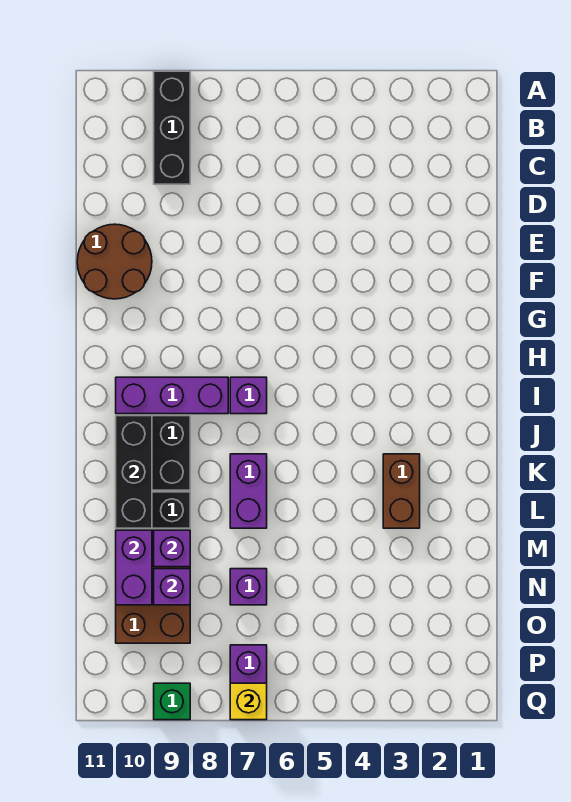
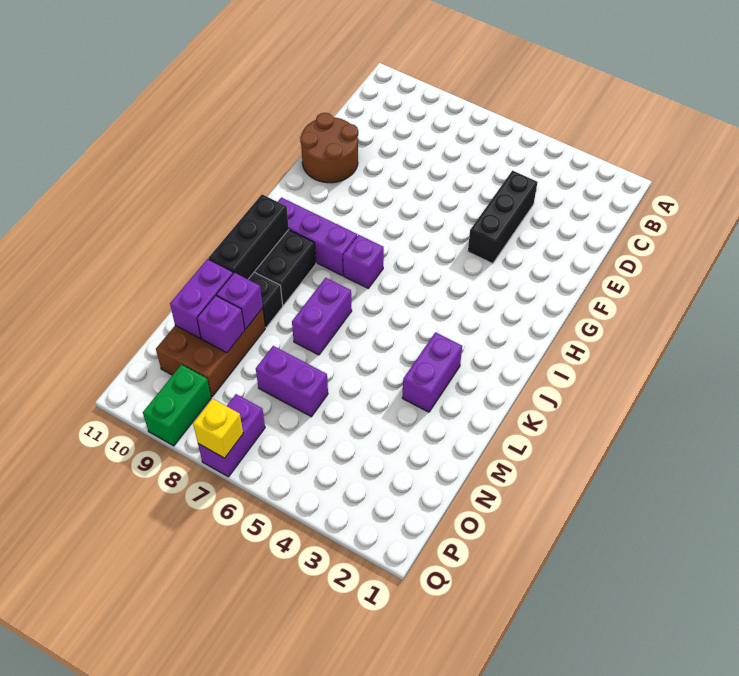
black 1x3 brick [154,71,190,184] -> black 1x3 brick moved to [468,171,538,264]
brown 1x2 brick [383,454,420,528] -> purple 1x2 brick [402,332,462,412]
purple 1x1 brick [230,569,267,605] -> purple 1x2 brick [256,346,328,417]
green 1x1 brick [154,683,190,720] -> green 1x2 brick [143,365,211,446]

